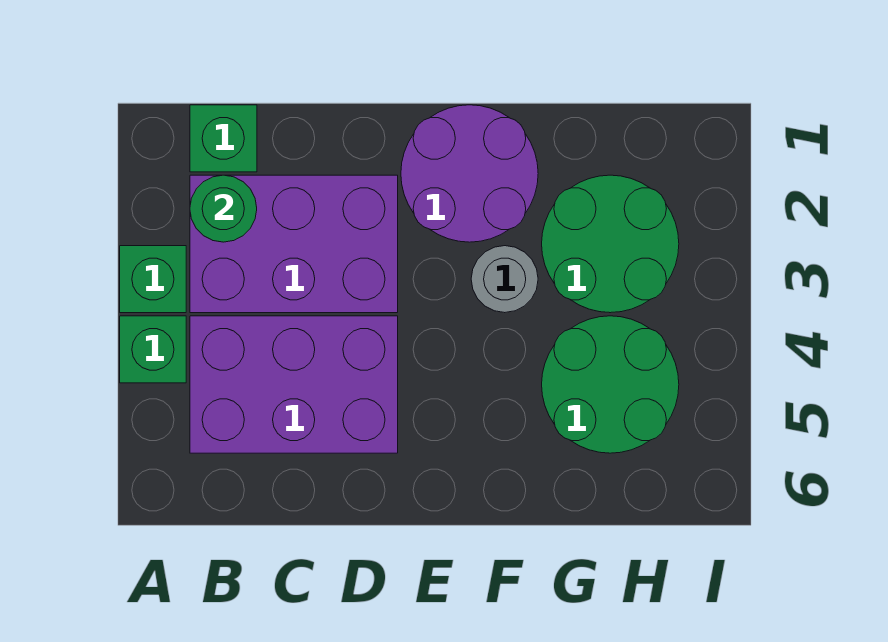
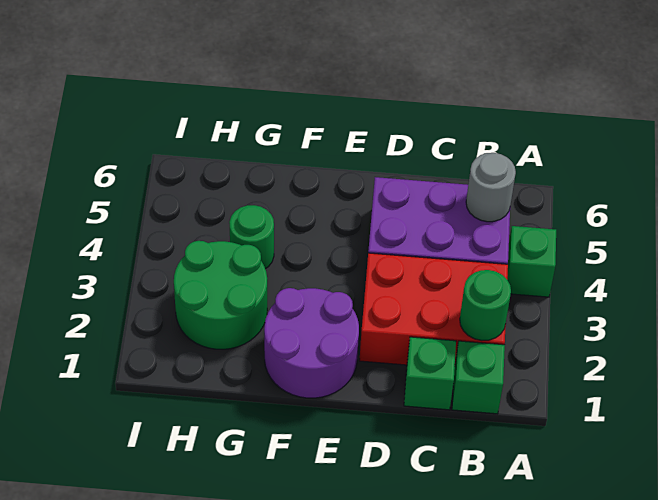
green 1x1 brick [120,246,186,313] -> green 1x1 brick moved to [404,337,456,410]
purple 2x3 brick [190,175,398,313] -> red 2x3 brick [359,253,508,365]
grey 1x1 round brick [471,246,538,313] -> grey 1x1 round brick moved to [466,153,516,222]
green 2x2 round brick [542,316,679,453] -> green 1x1 round brick [229,205,274,269]

